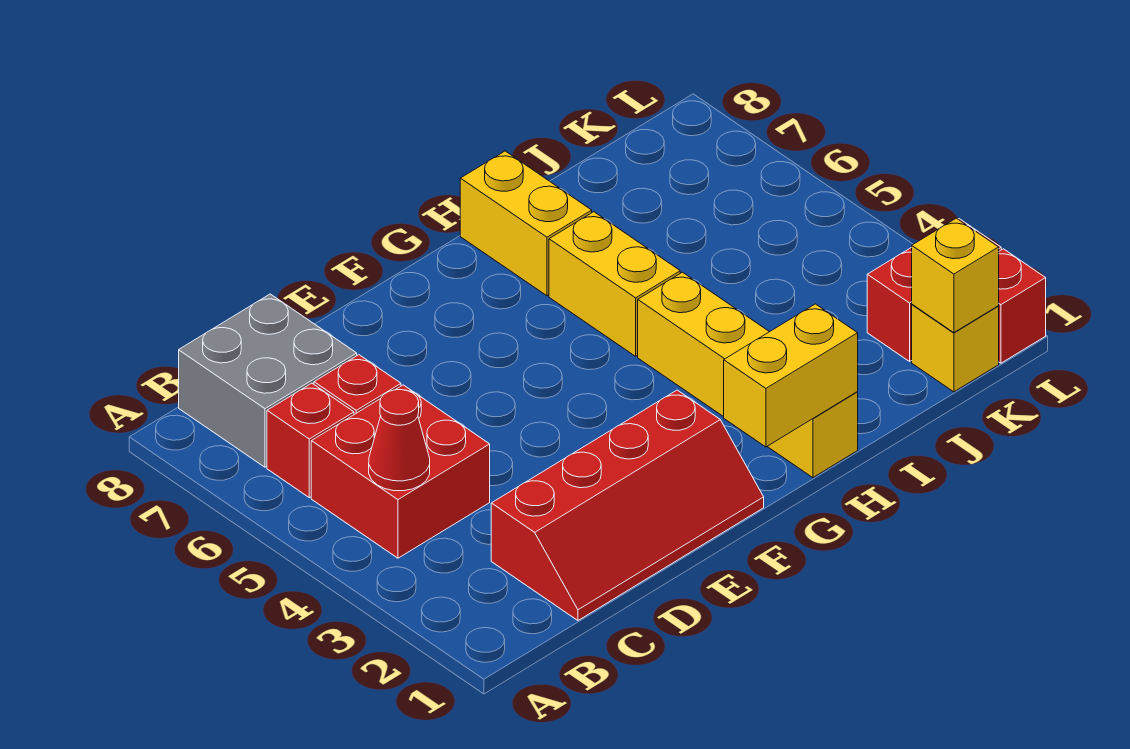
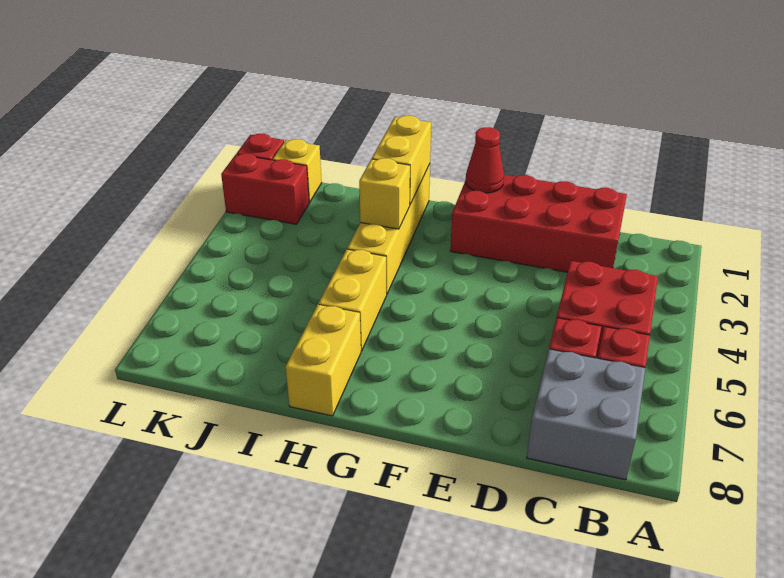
red 1x1 cone [369,390,430,491] -> red 1x1 cone moved to [466,127,504,193]
red 2x4 slope [491,390,764,620] -> red 2x4 brick [450,175,627,272]
yellow 1x2 brick [724,304,858,447] -> yellow 1x2 brick turned to [372,116,431,204]
yellow 1x1 brick [912,218,999,333] -> yellow 1x1 brick moved to [359,158,410,229]

